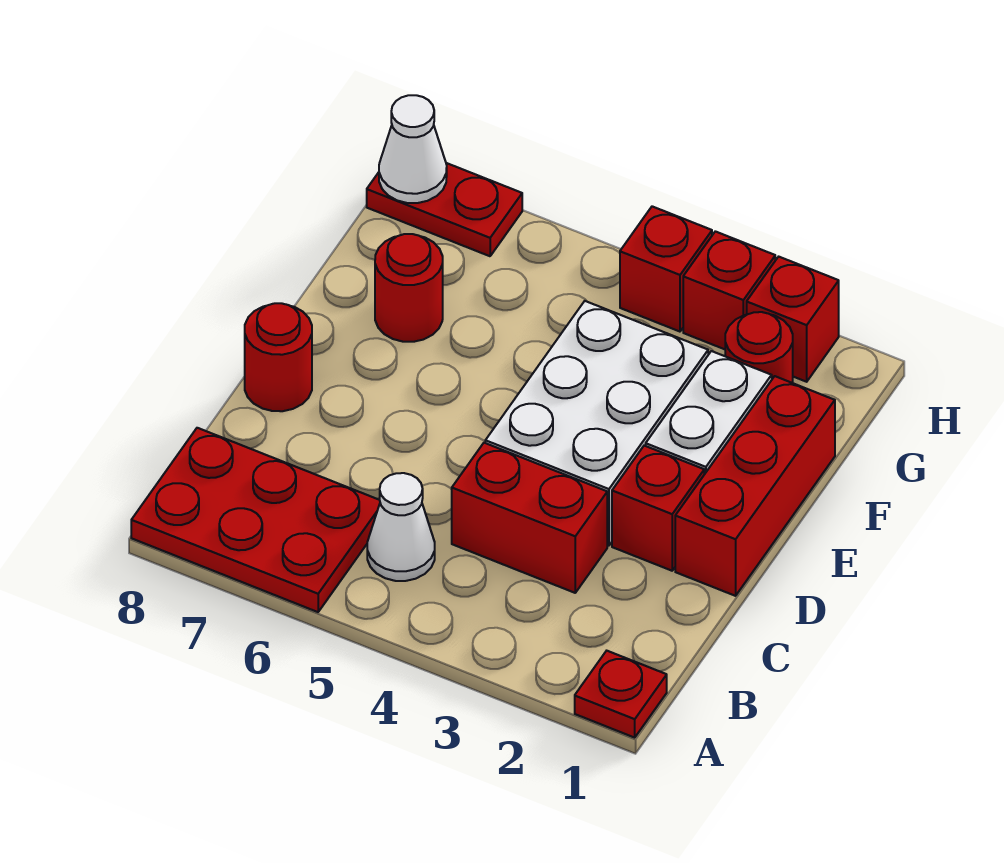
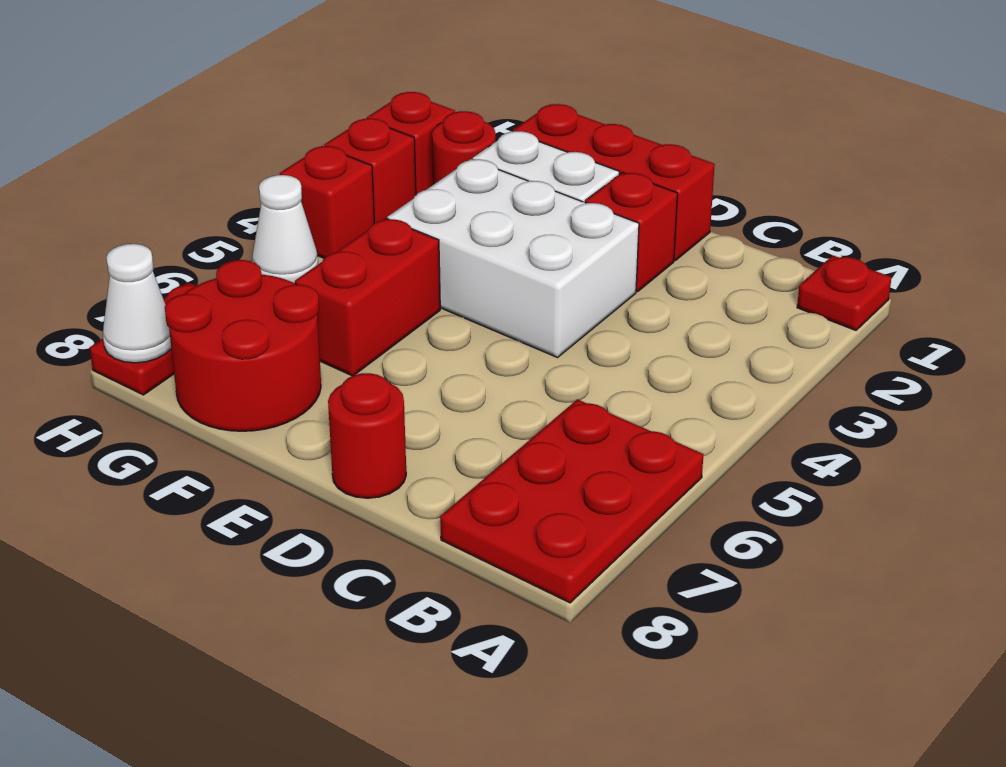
white 1x1 cone [367,473,435,581] -> white 1x1 cone moved to [252,175,318,283]
red 1x2 brick [452,443,607,593] -> red 1x2 brick moved to [295,218,440,376]
red 1x1 round brick [375,234,443,342] -> red 2x2 round brick [165,260,321,431]

